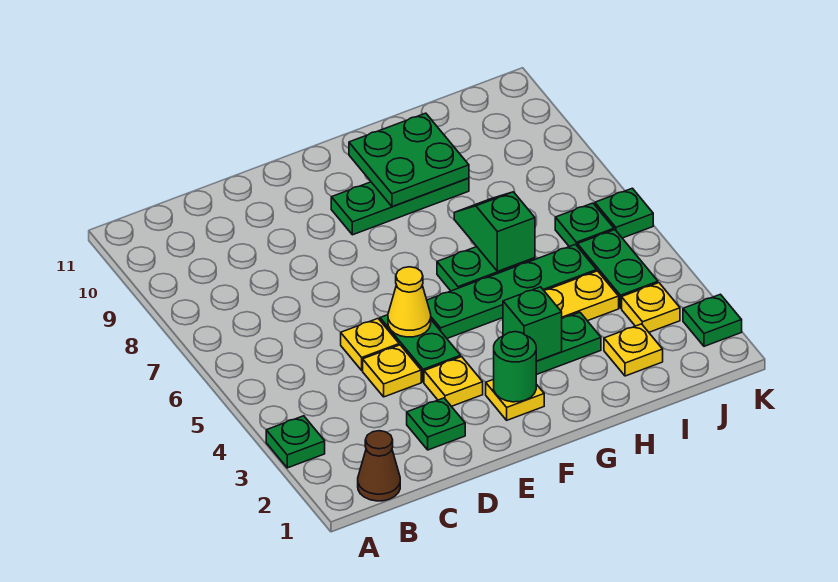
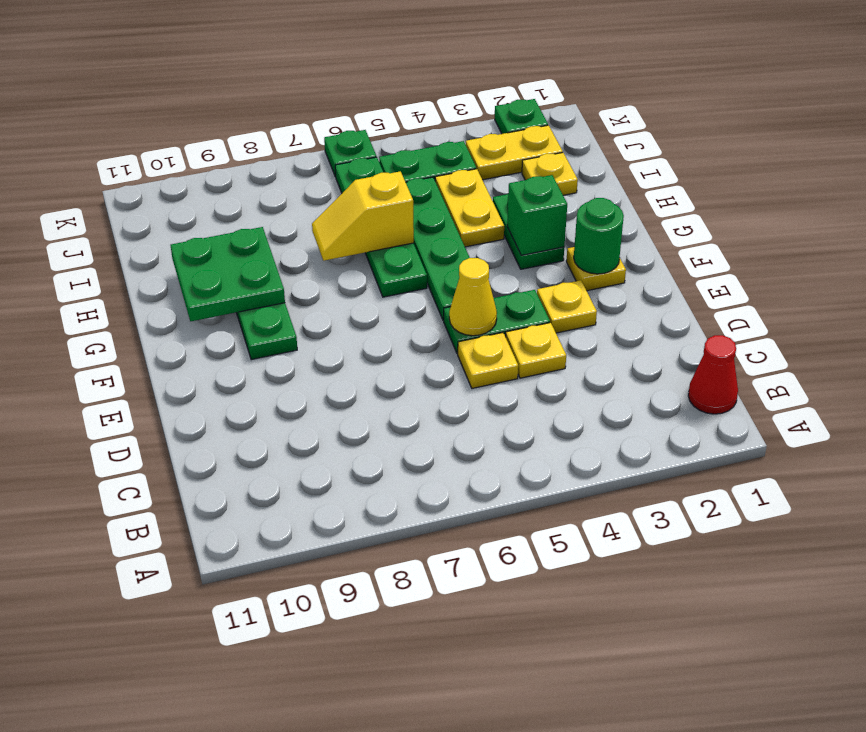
green 1x1 plate [266,416,325,468] -> none
brown 1x1 cone [358,431,400,501] -> red 1x1 cone [688,335,738,414]
green 1x1 plate [407,398,465,450] -> none
green 1x2 slope [454,192,535,271] -> yellow 1x2 slope [312,171,414,261]
yellow 1x1 plate [622,283,680,332] -> yellow 1x2 plate [466,125,563,180]

